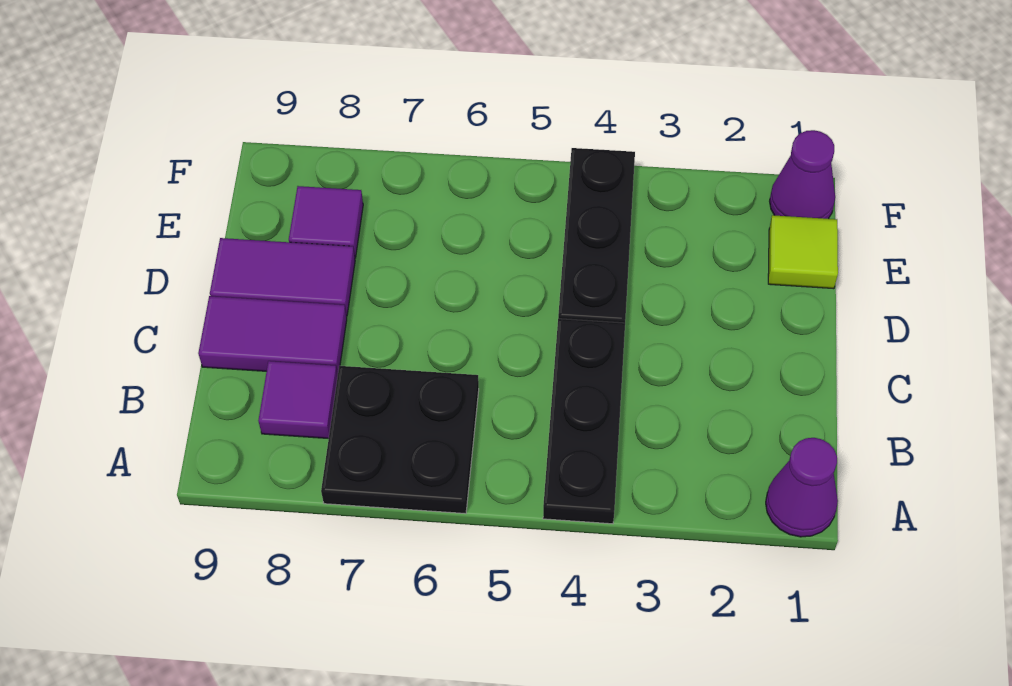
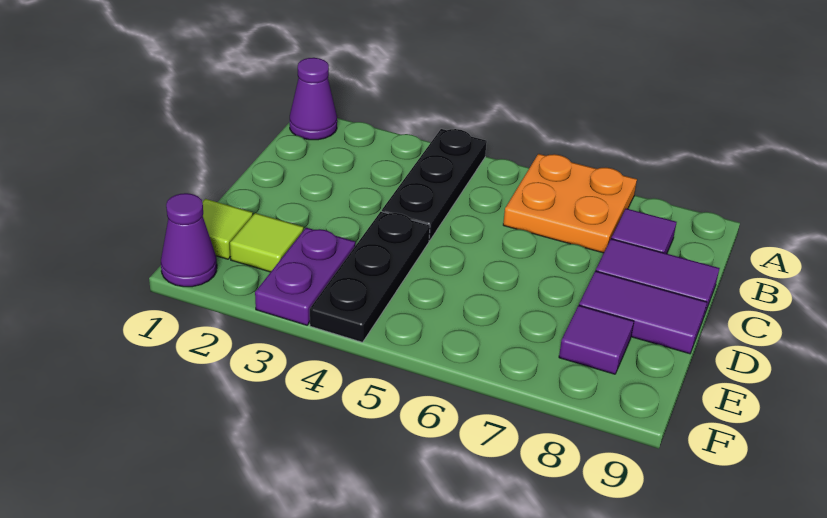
black 2x2 plate [321,366,479,514] -> orange 2x2 plate [503,154,637,253]
none -> lime 1x1 tile [230,213,304,272]
none -> purple 1x2 plate [255,228,356,325]

